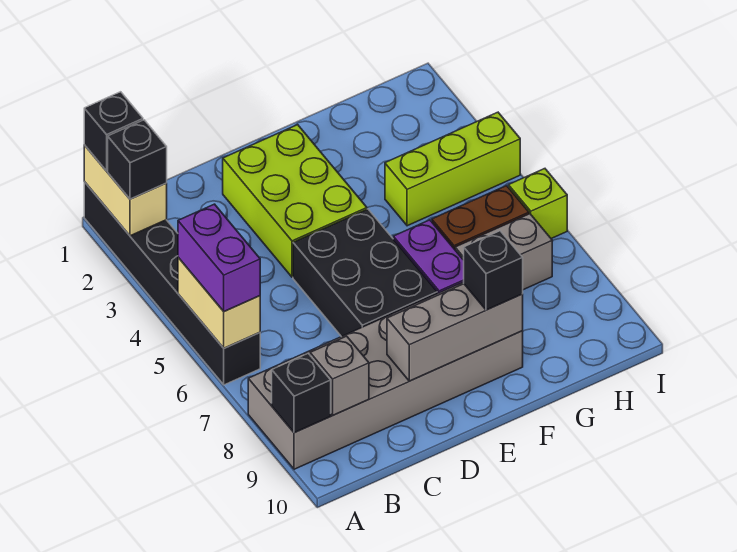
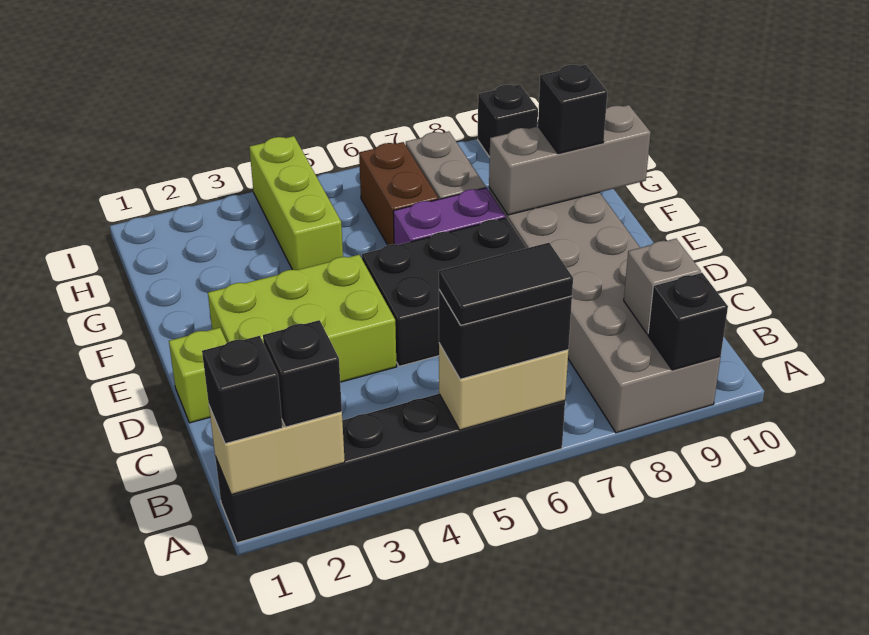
purple 1x2 brick [178,204,260,312] -> black 1x2 brick [439,290,572,379]
none -> black 1x2 tile [439,243,573,325]
grey 1x3 brick [387,284,523,381] -> grey 1x3 brick turned to [489,105,651,215]
lime 1x1 brick [508,169,567,239] -> lime 1x1 brick moved to [169,328,227,423]
none -> black 1x1 brick [478,84,538,157]

